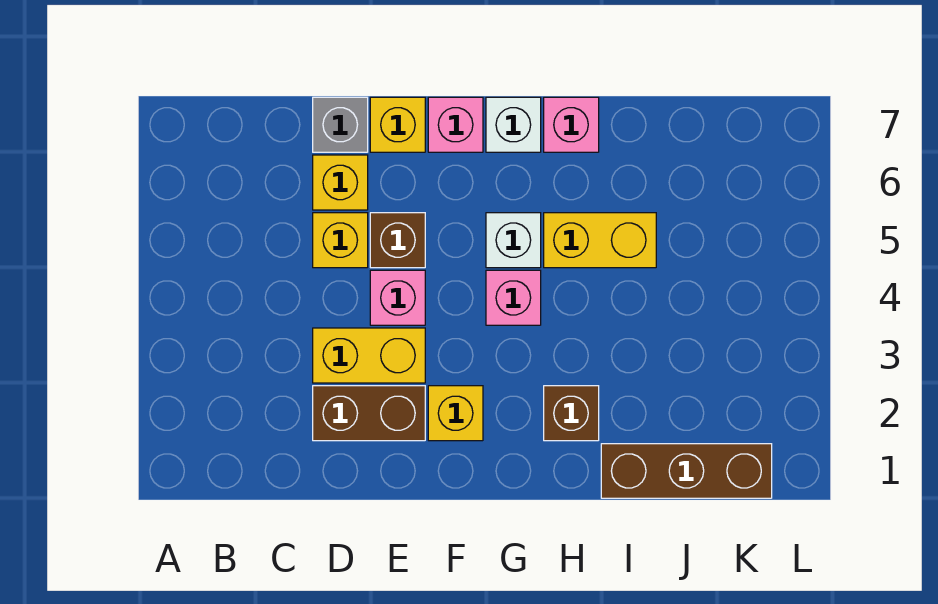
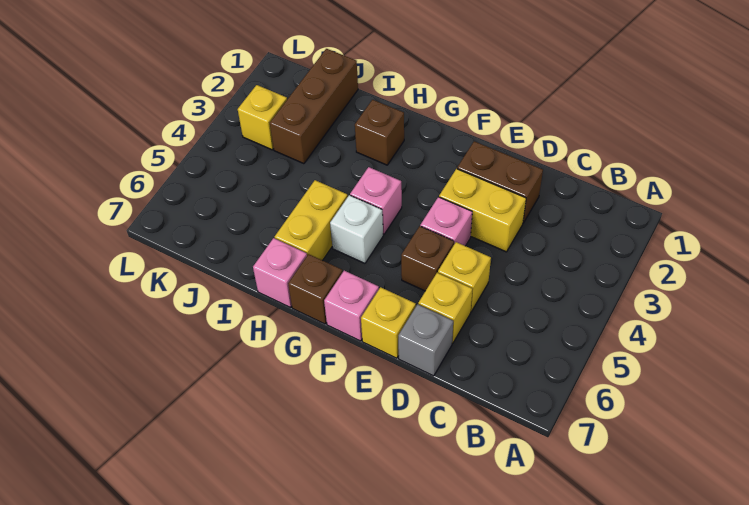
yellow 1x1 brick [428,386,483,441] -> yellow 1x1 brick moved to [238,85,287,150]
white 1x1 brick [486,97,541,152] -> brown 1x1 brick [288,254,343,324]
yellow 1x2 brick [544,213,656,268] -> yellow 1x2 brick turned to [275,180,348,261]
brown 1x3 brick [601,444,772,498] -> brown 1x3 brick turned to [270,49,358,164]

